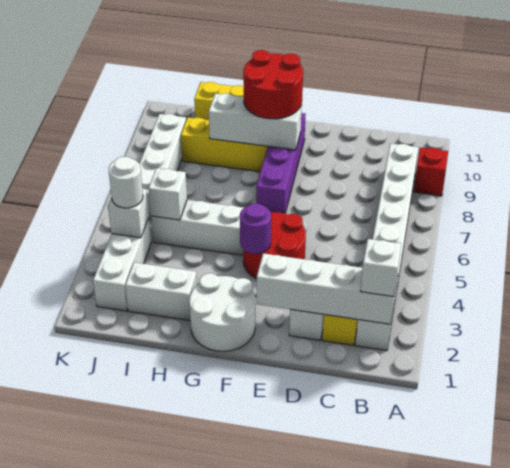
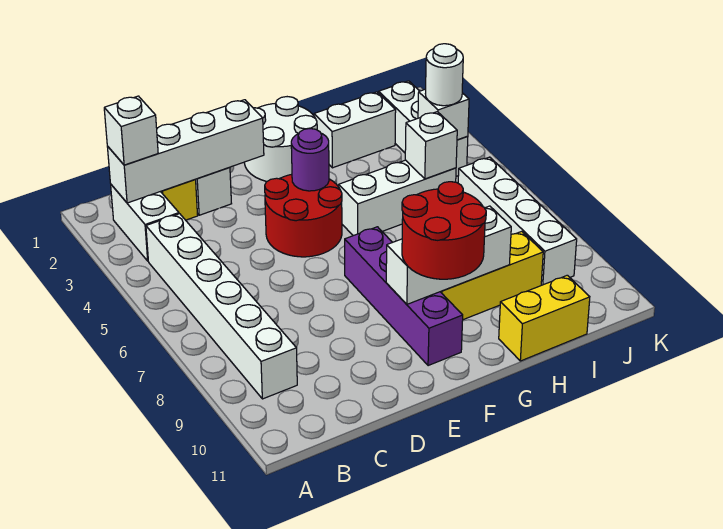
red 1x1 brick [414,147,448,196] -> none

